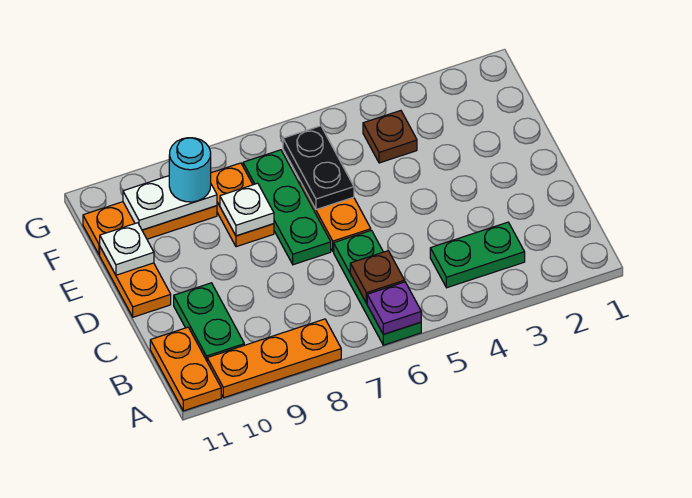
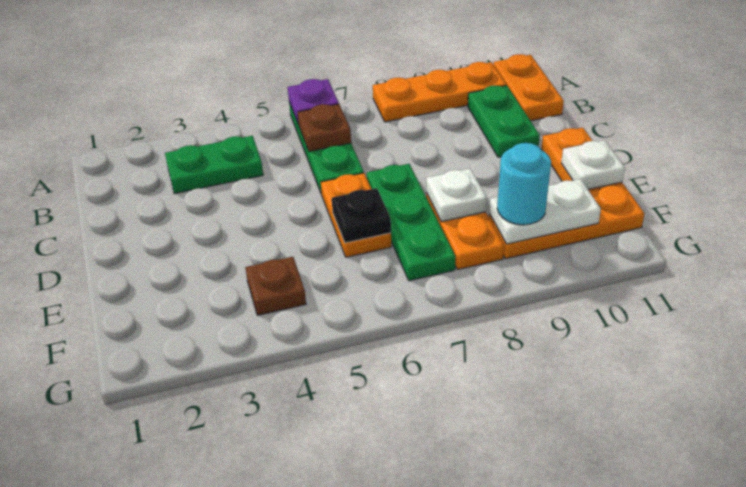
black 1x2 plate [283,126,354,209] -> black 1x1 plate [332,188,391,243]

